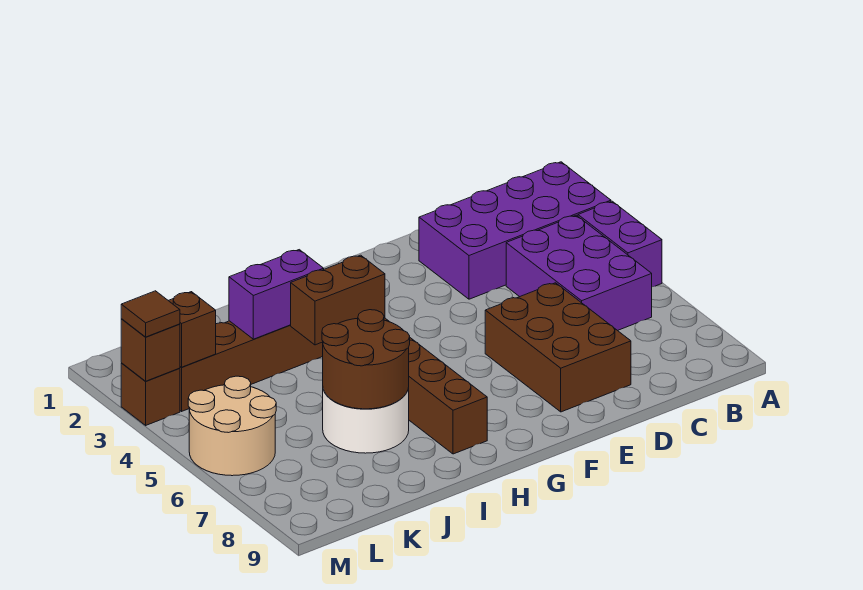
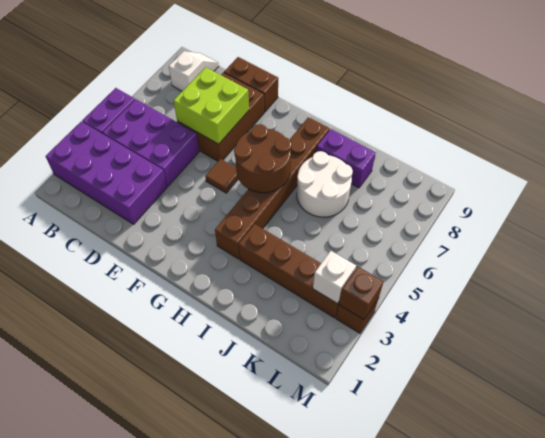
purple 2x3 brick [506,215,652,331] -> purple 2x3 brick turned to [102,99,199,186]
none -> white 1x2 slope [169,51,219,91]
none -> lime 2x2 brick [174,67,249,144]
brown 1x2 brick [291,255,385,345] -> brown 1x2 brick moved to [224,57,278,112]
purple 1x2 brick [229,250,324,339] -> purple 1x2 brick moved to [317,129,376,188]
brown 2x2 round brick [322,310,410,409] -> brown 2x2 round brick moved to [234,124,292,193]
brown 1x1 brick [169,292,216,367] -> white 1x1 brick [313,251,356,304]
tan 2x2 round brick [188,376,276,476] -> none
brown 1x1 tile [121,291,180,337] -> brown 1x1 tile moved to [205,159,238,193]

